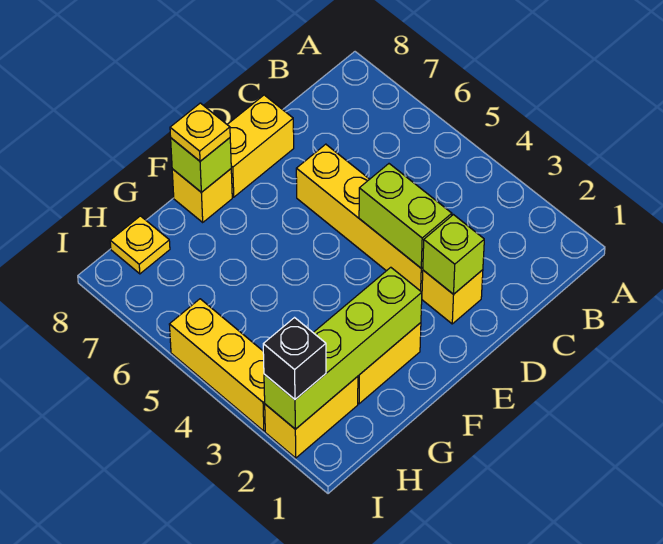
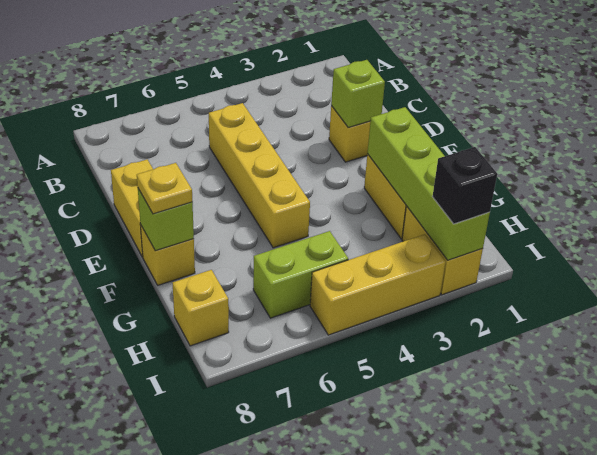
yellow 1x4 brick [296,144,423,292] -> yellow 1x4 brick turned to [209,103,310,248]
lime 1x2 brick [359,164,452,268] -> lime 1x2 brick moved to [253,231,348,318]
yellow 1x1 plate [110,216,170,274] -> yellow 1x1 brick [173,270,229,346]

